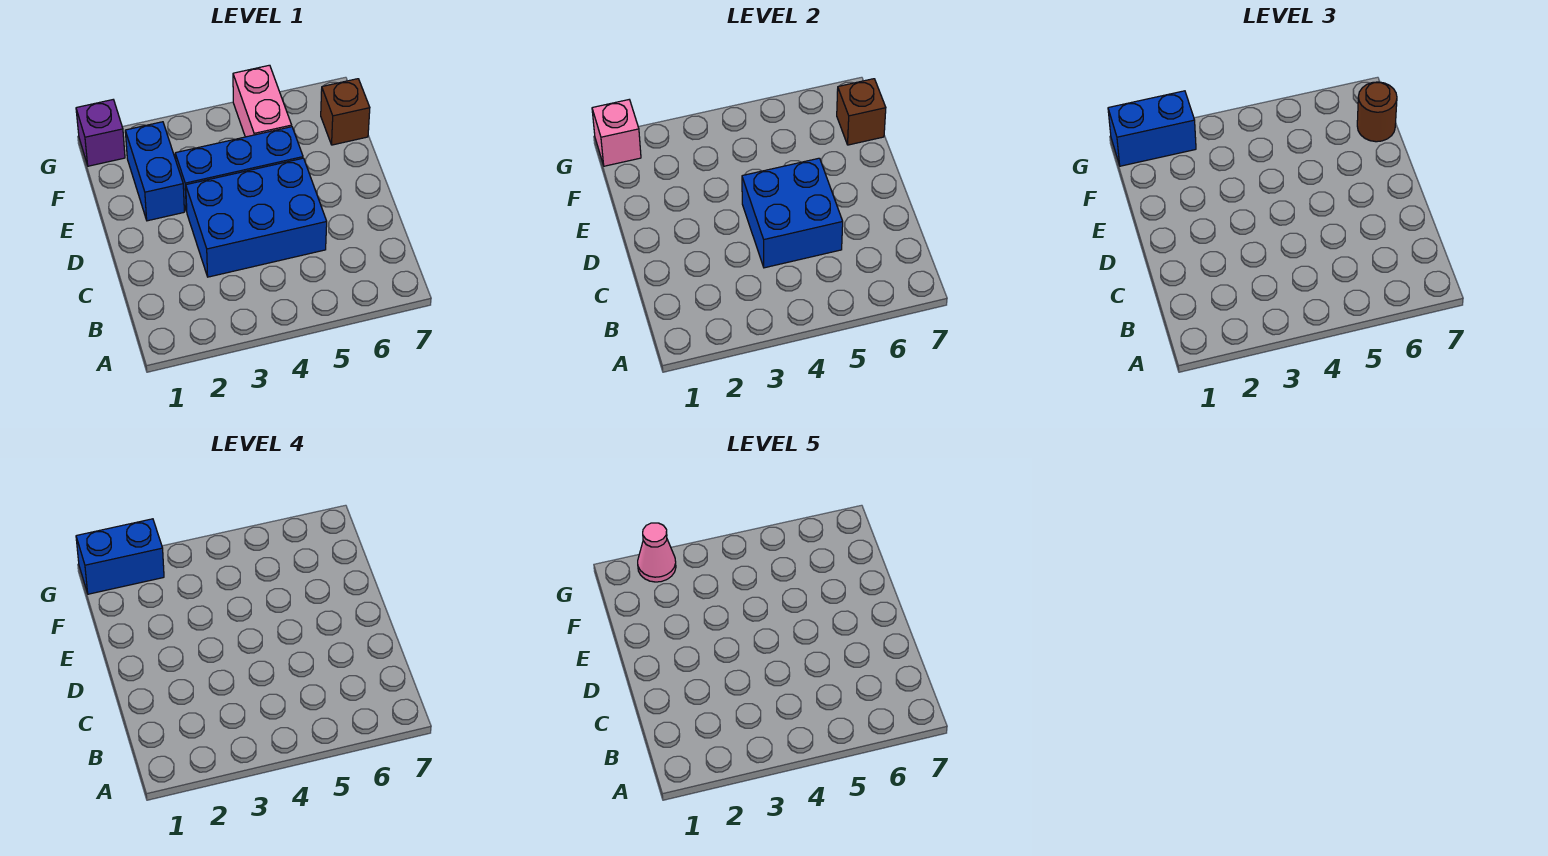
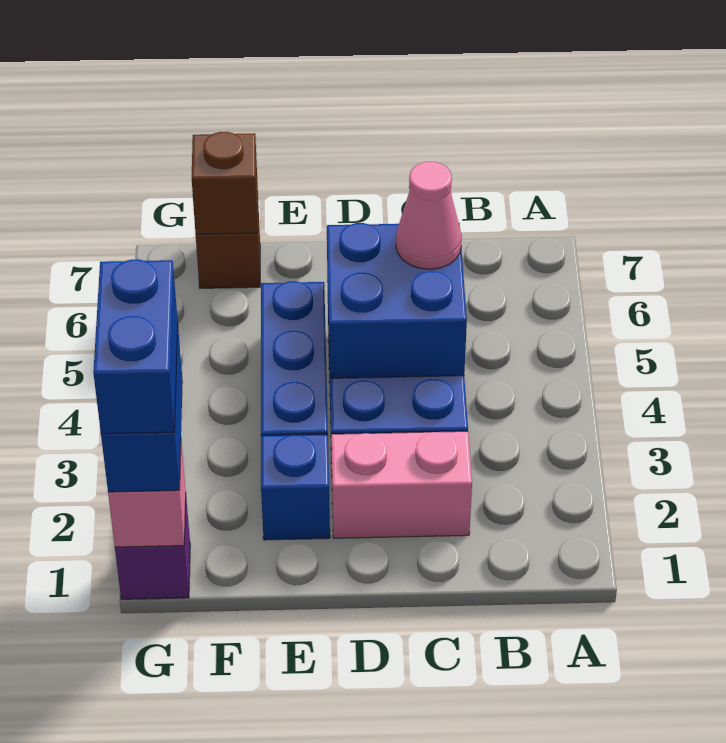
blue 1x2 brick [125,122,184,221] -> blue 1x1 brick [261,434,330,540]
pink 1x2 brick [233,65,292,137] -> pink 1x2 brick moved to [331,431,472,538]
brown 1x1 round brick [1357,82,1397,142] -> none
pink 1x1 cone [638,523,676,582] -> pink 1x1 cone moved to [396,162,462,269]

